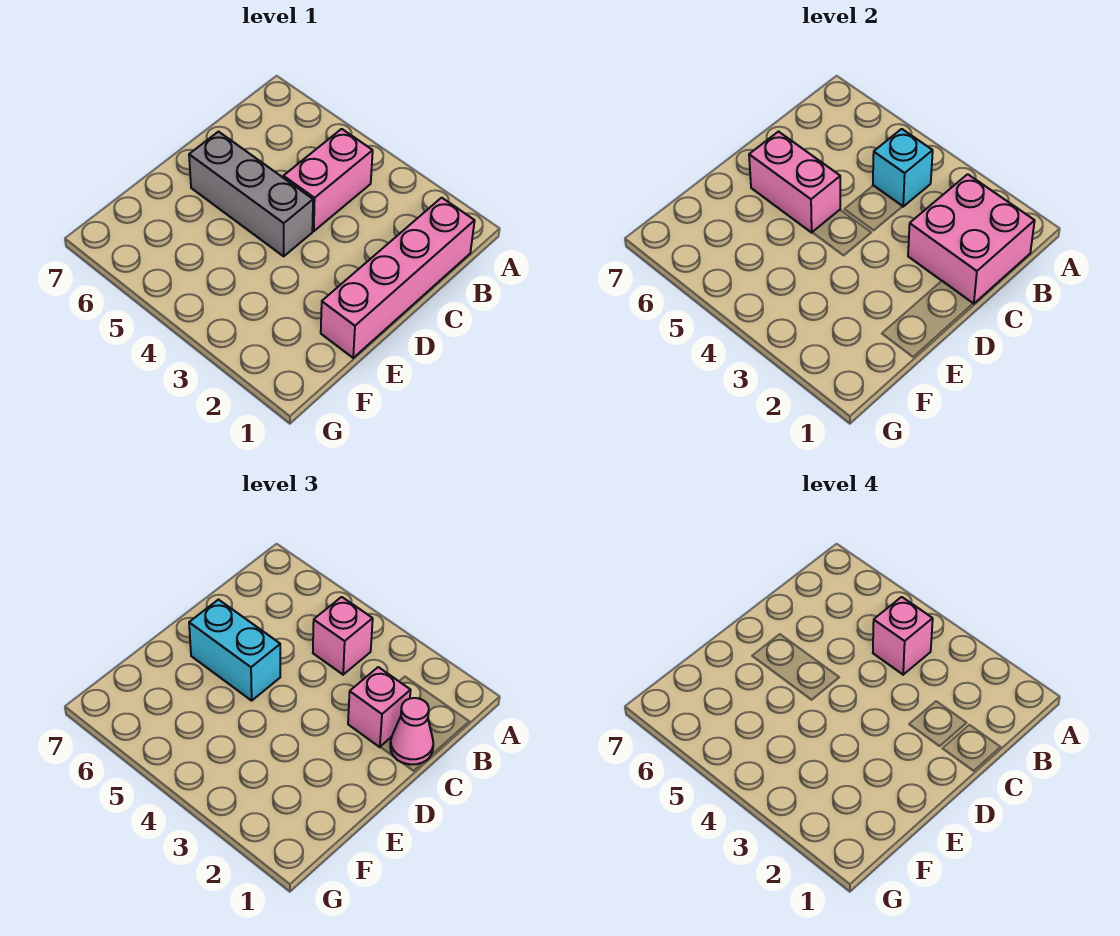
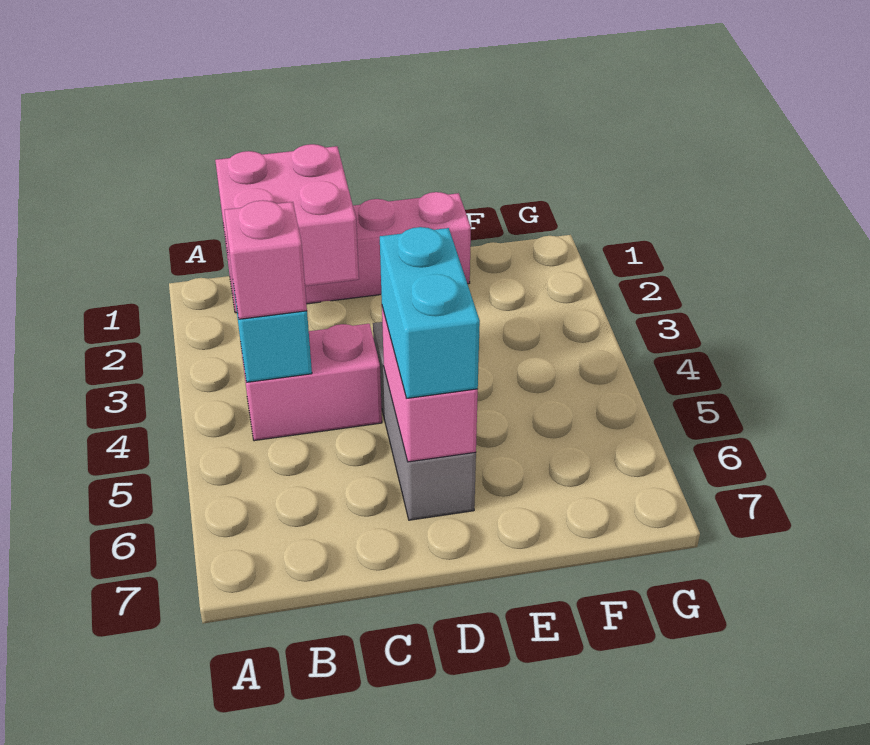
pink 1x1 brick [873,597,933,675] -> none
pink 1x1 cone [390,698,433,765] -> none
pink 1x1 brick [348,667,411,747] -> none

